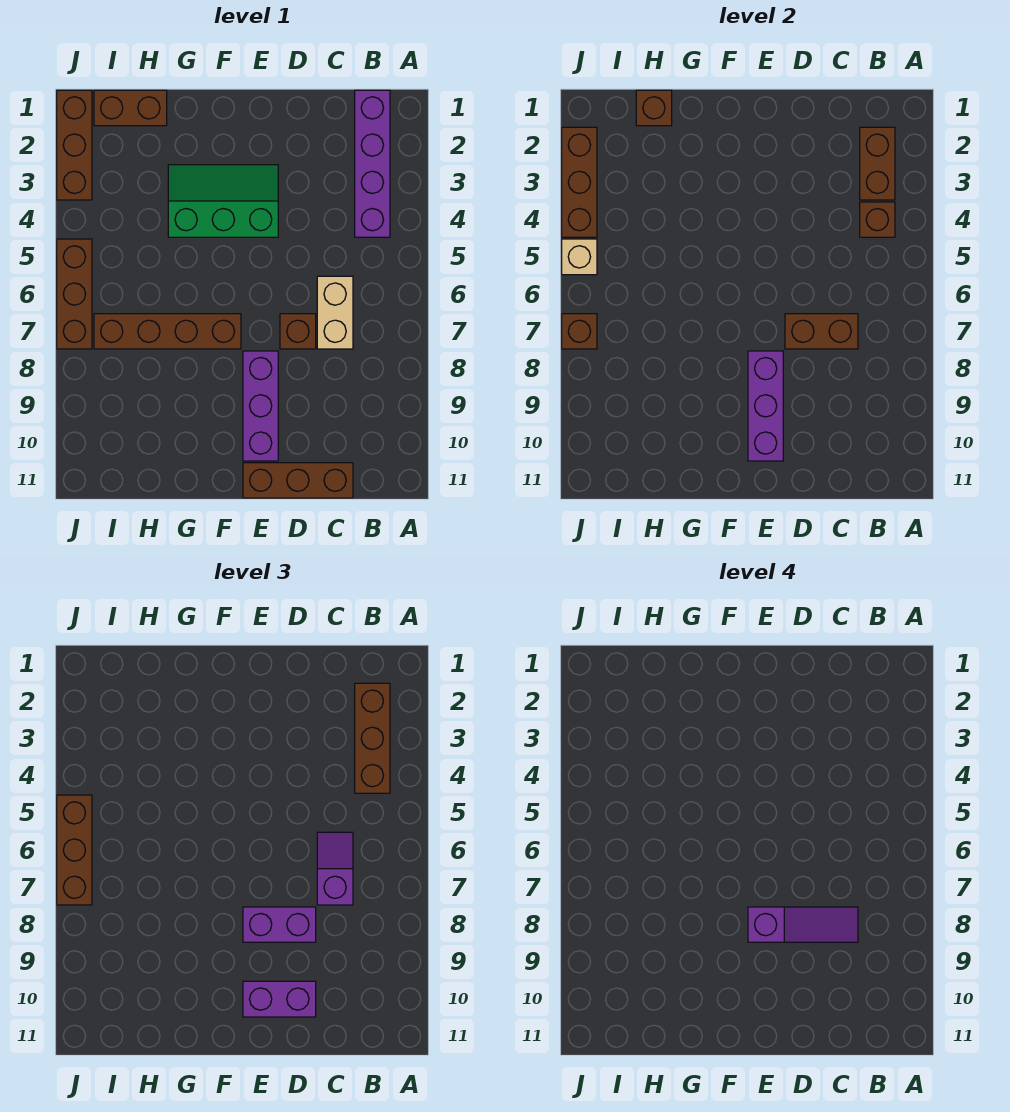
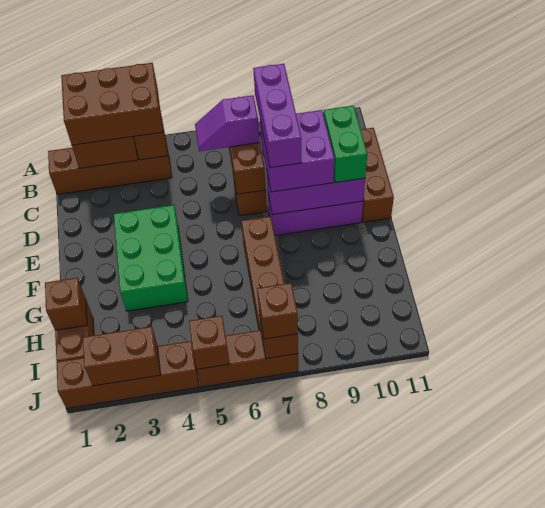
purple 1x4 brick [355,90,390,237] -> brown 1x4 brick [48,142,172,194]
brown 1x3 brick [355,683,390,793] -> brown 2x3 brick [61,63,163,145]
tan 1x2 brick [317,276,353,349] -> none
purple 1x3 slope [748,907,858,942] -> purple 1x3 brick [253,64,301,168]
purple 1x2 brick [243,907,316,942] -> purple 2x2 brick [260,110,334,192]
purple 1x2 brick [243,981,316,1017] -> green 1x2 brick [324,106,367,183]
green 2x3 slope [168,165,278,237] -> green 2x3 brick [114,205,188,311]
brown 1x3 brick [57,90,92,200] -> brown 1x4 brick [56,341,199,408]
brown 1x3 brick [562,127,597,237] -> brown 1x2 brick [83,326,161,386]
tan 1x1 brick [562,239,597,275] -> brown 1x1 brick [189,316,230,369]
brown 1x3 brick [57,795,92,905] -> brown 1x1 brick [257,283,298,339]

